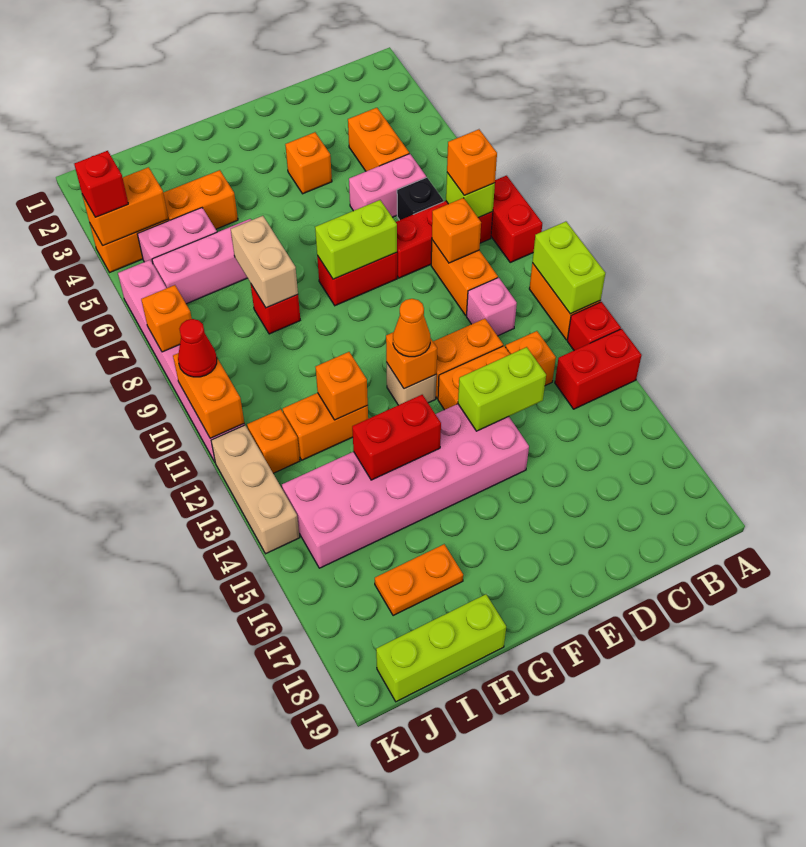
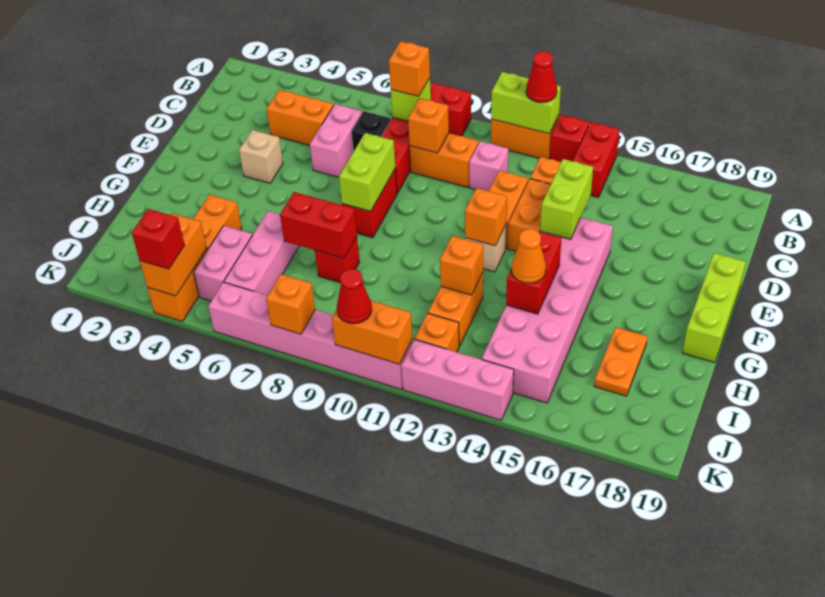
none -> red 1x1 cone [526,51,557,103]
orange 1x1 brick [285,132,332,194] -> tan 1x1 brick [239,130,283,183]
orange 1x1 cone [393,299,430,357] -> orange 1x1 cone moved to [512,229,546,283]
tan 1x2 brick [231,216,298,308] -> red 1x2 brick [280,192,357,258]
lime 1x3 brick [376,594,506,702] -> lime 1x3 brick moved to [682,253,746,362]
tan 1x3 brick [211,425,300,554] -> pink 1x3 brick [401,340,514,420]

